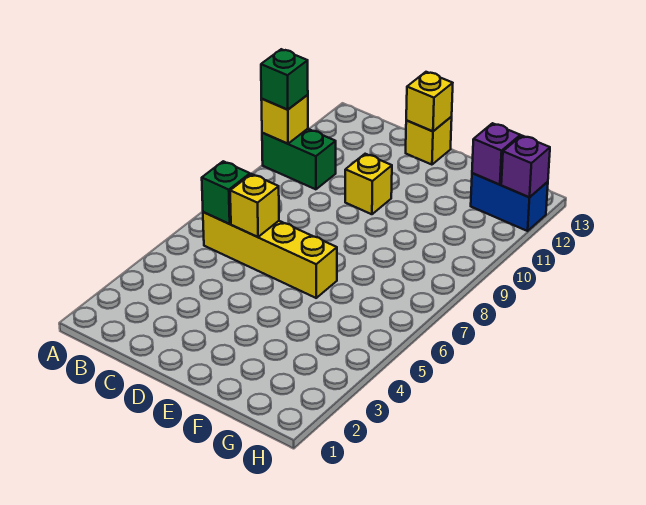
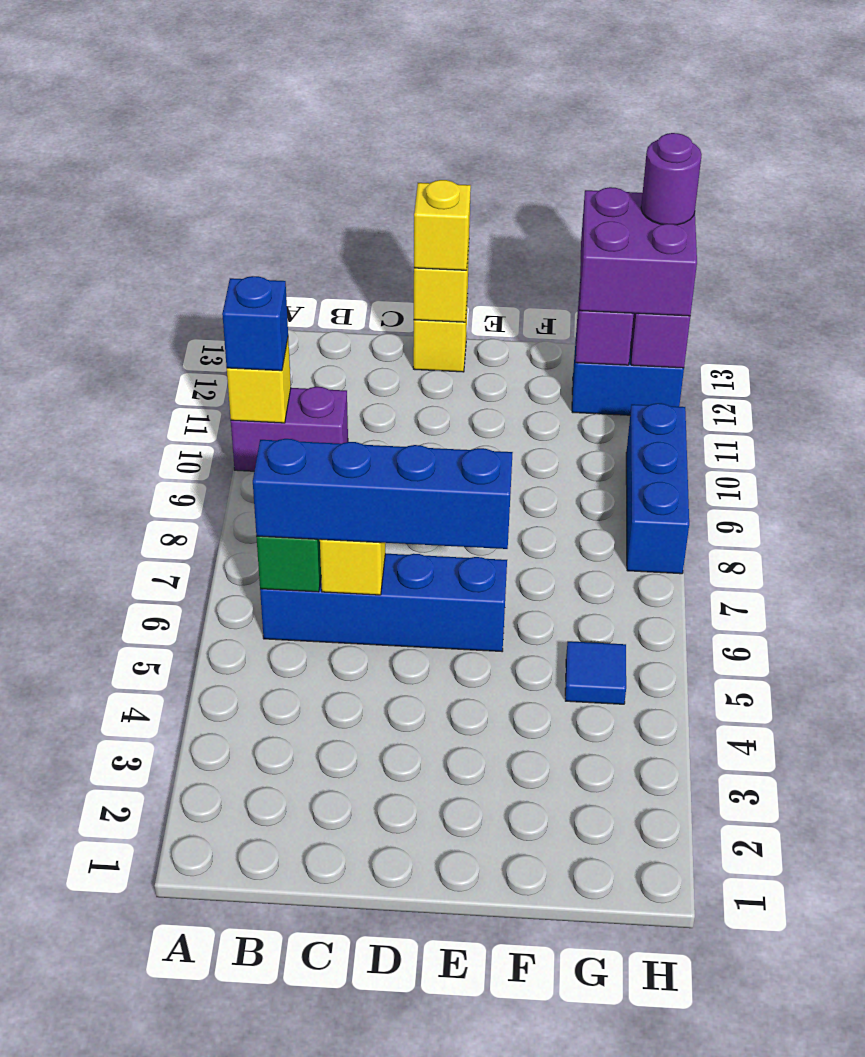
green 1x2 brick [262,129,336,189] -> purple 1x2 brick [231,387,348,471]
green 1x1 brick [261,49,308,110] -> blue 1x1 brick [222,276,288,371]
yellow 1x4 brick [203,212,337,298] -> blue 1x4 brick [260,554,507,651]
none -> blue 1x4 brick [253,439,513,549]
yellow 1x1 brick [345,154,392,214] -> yellow 1x1 brick moved to [414,180,471,270]
none -> blue 1x1 tile [565,641,626,704]
none -> purple 2x2 brick [580,187,697,316]
none -> blue 1x3 brick [626,403,689,574]
none -> purple 1x1 round brick [641,133,702,225]

